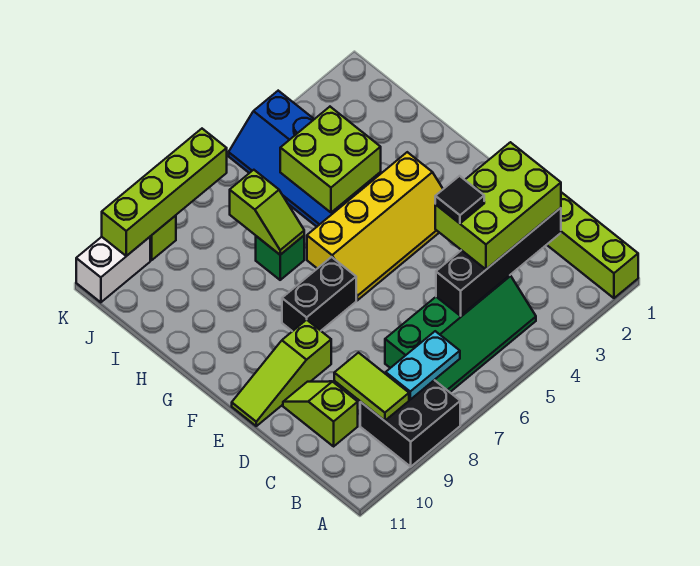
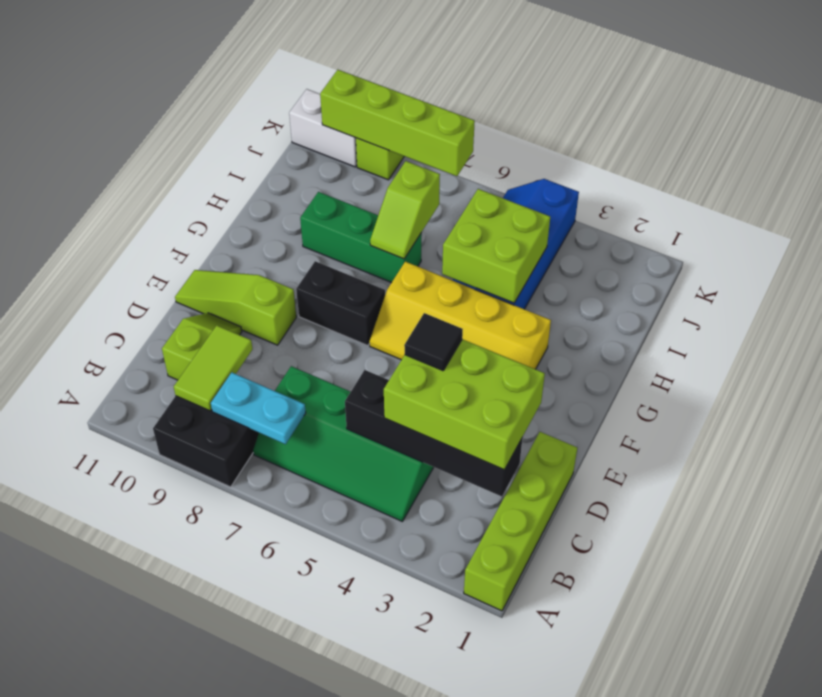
green 1x1 brick [256,236,304,280] -> green 1x3 brick [300,192,422,283]

